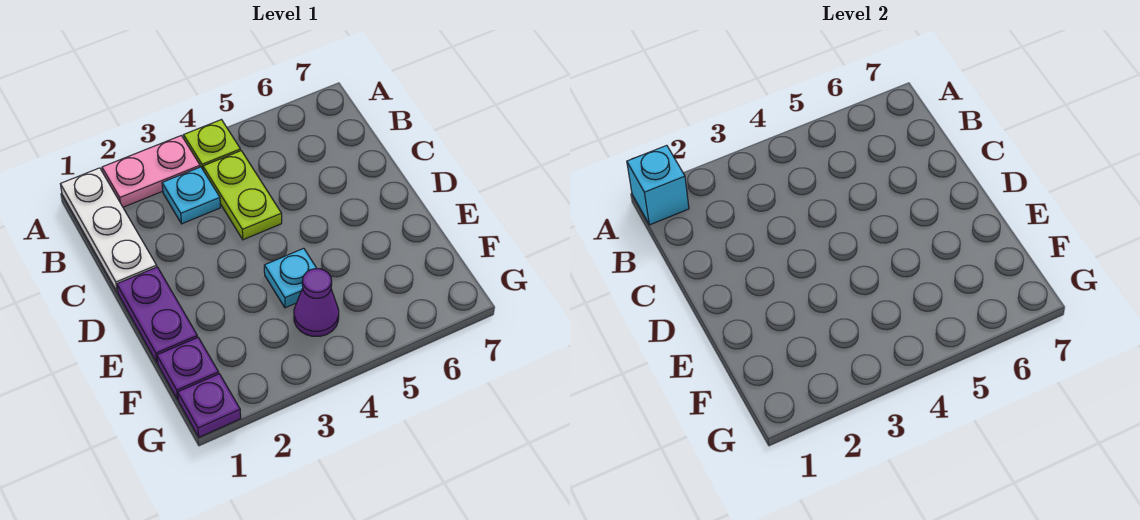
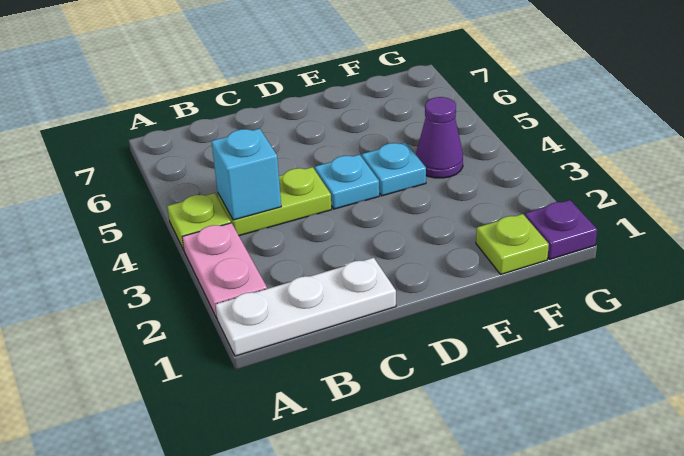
cyan 1x1 brick [627,145,689,225] -> cyan 1x1 brick moved to [211,128,281,220]
cyan 1x1 plate [162,167,220,224] -> cyan 1x1 plate moved to [315,155,379,209]
purple 1x2 plate [117,267,197,363] -> none
purple 1x1 plate [157,337,219,399] -> lime 1x1 plate [476,214,549,274]

